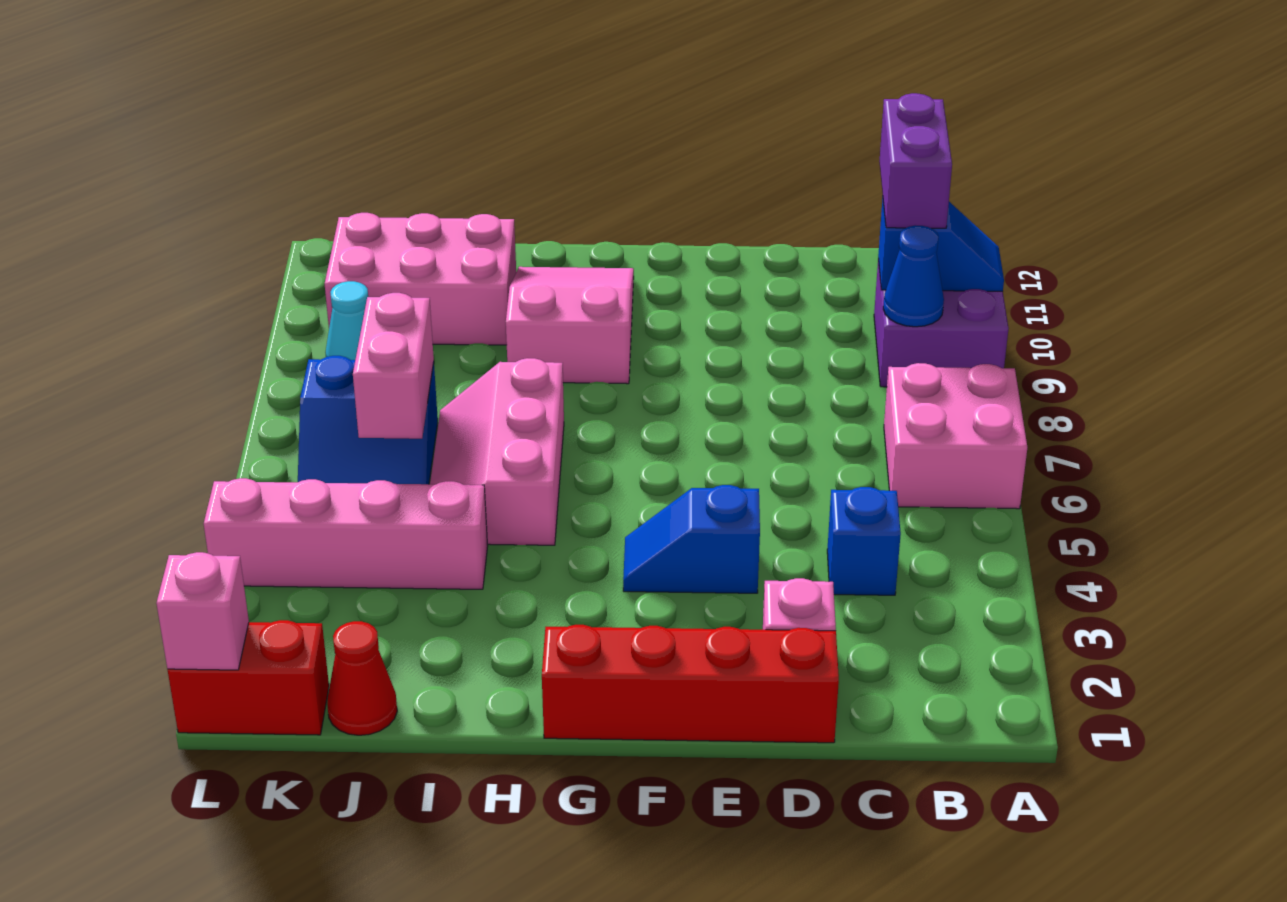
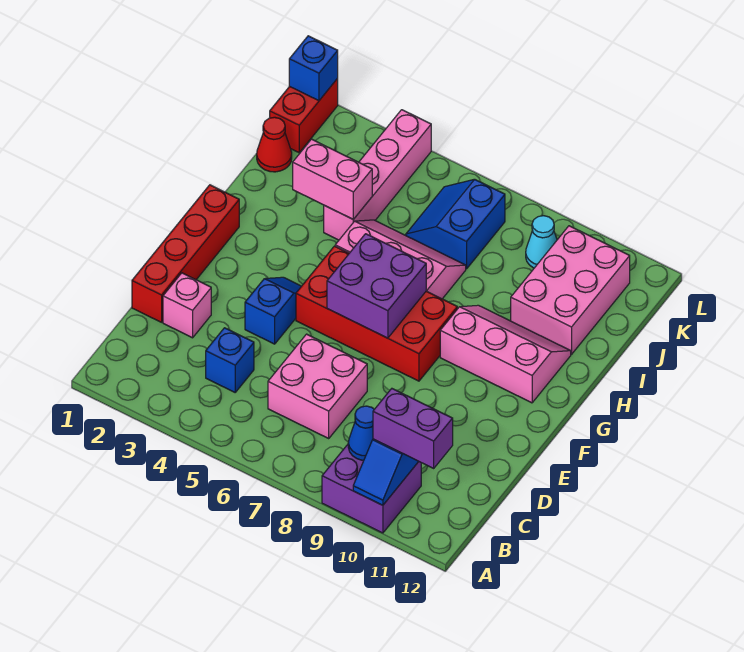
pink 2x2 brick [884,363,1027,509] -> pink 2x2 brick moved to [268,334,367,438]
none -> red 2x4 brick [296,246,457,381]
none -> purple 2x2 brick [327,234,426,338]
pink 2x3 slope [506,267,634,384] -> pink 2x3 slope turned to [440,305,571,403]
pink 1x2 brick [353,293,434,439] -> pink 1x2 brick moved to [293,139,372,219]
pink 1x1 brick [156,552,249,670] -> blue 1x1 brick [289,36,338,101]

